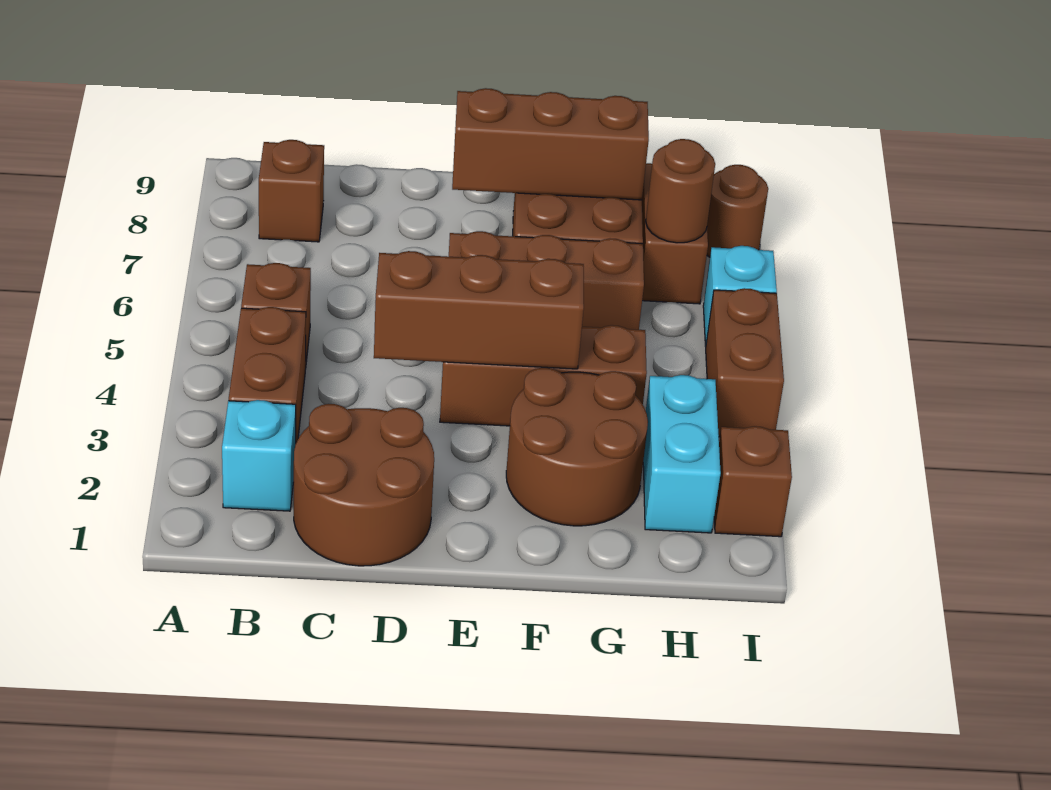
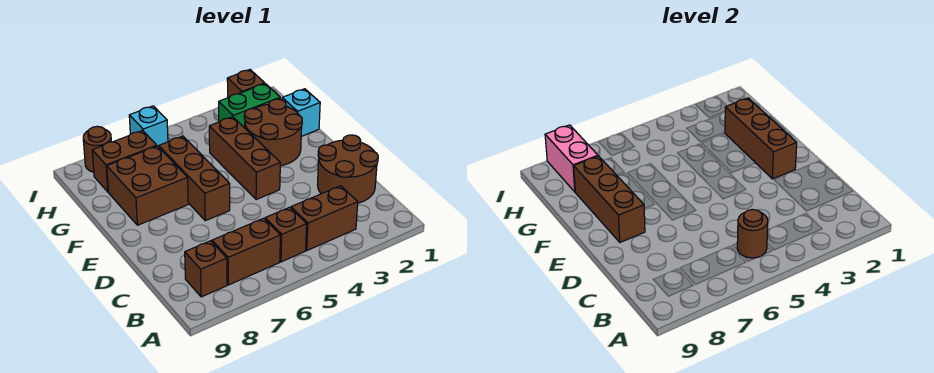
cyan 1x1 brick [222,400,296,511] -> cyan 1x1 brick moved to [282,89,320,136]
brown 1x3 brick [374,251,584,369] -> brown 1x3 brick moved to [725,98,797,179]
cyan 1x2 brick [643,375,721,533] -> green 1x2 brick [219,84,280,128]
brown 1x1 round brick [646,139,715,243] -> brown 1x1 round brick moved to [737,209,768,258]
none -> pink 1x2 brick [545,125,598,192]
brown 1x2 brick [706,288,784,437] -> brown 1x2 brick moved to [212,218,280,285]

